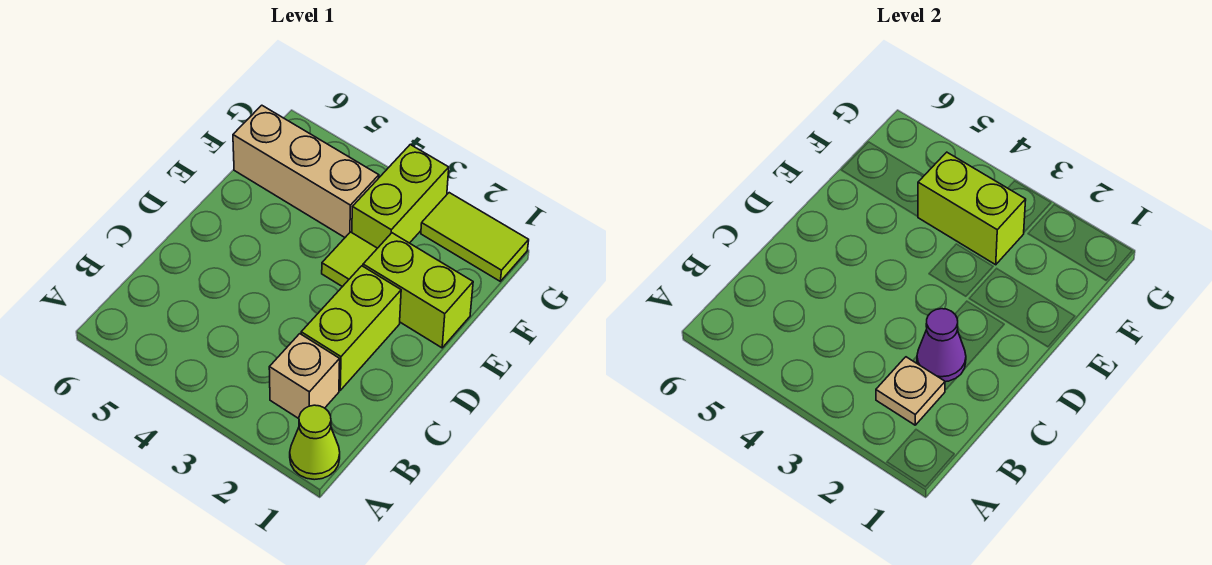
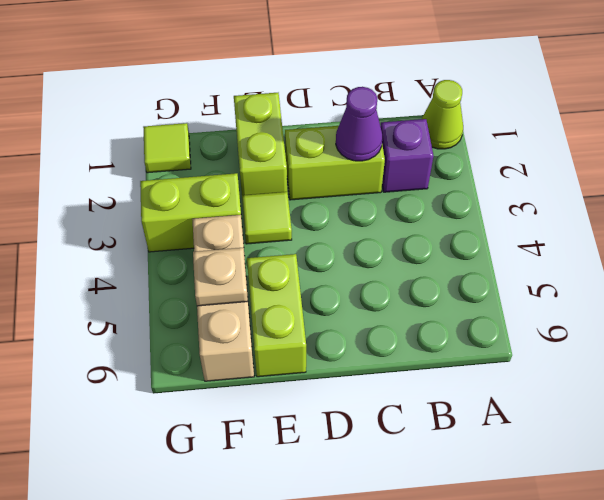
tan 1x1 brick [269,334,340,419] -> purple 1x1 brick [380,119,433,192]
tan 1x1 plate [876,357,945,425] -> tan 1x1 plate moved to [193,248,248,306]
lime 1x2 brick [918,152,1026,265] -> lime 1x2 brick moved to [247,254,306,377]
lime 1x2 tile [421,193,529,281] -> lime 1x1 tile [143,123,191,173]

